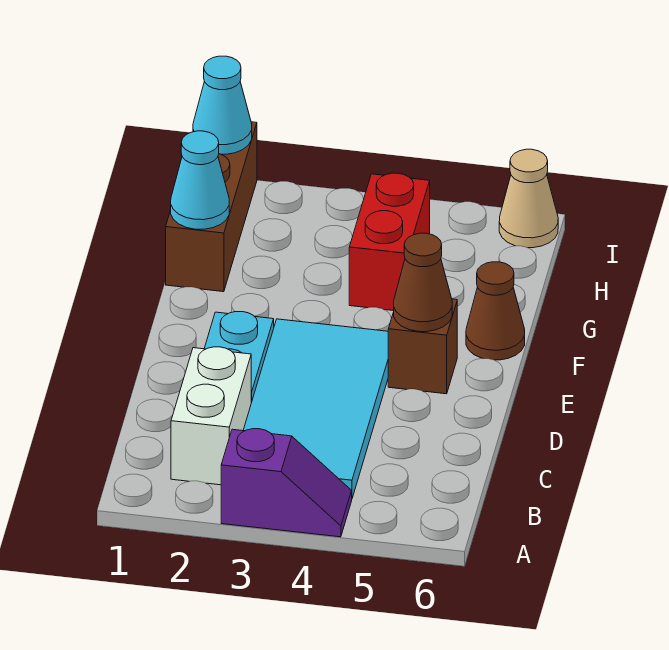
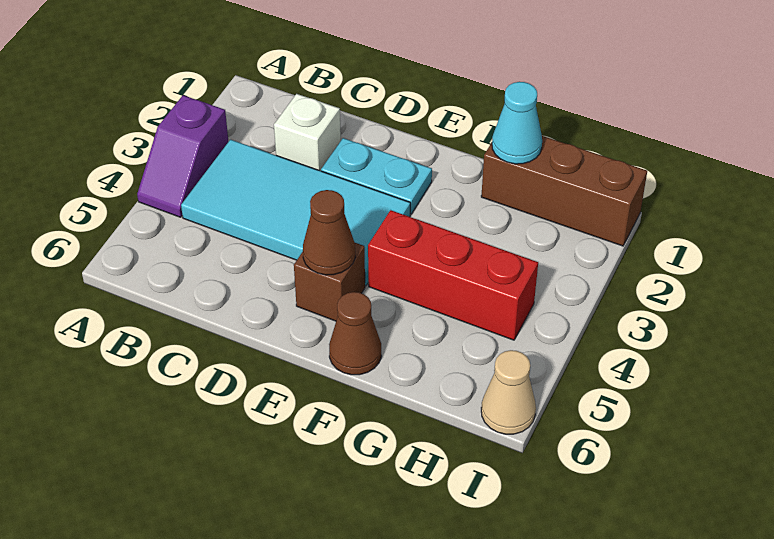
white 1x2 brick [171,347,251,485] -> white 1x1 brick [274,94,341,171]
red 1x2 brick [349,173,430,311] -> red 1x3 brick [368,210,538,340]
cyan 1x1 cone [193,56,252,154] -> none

